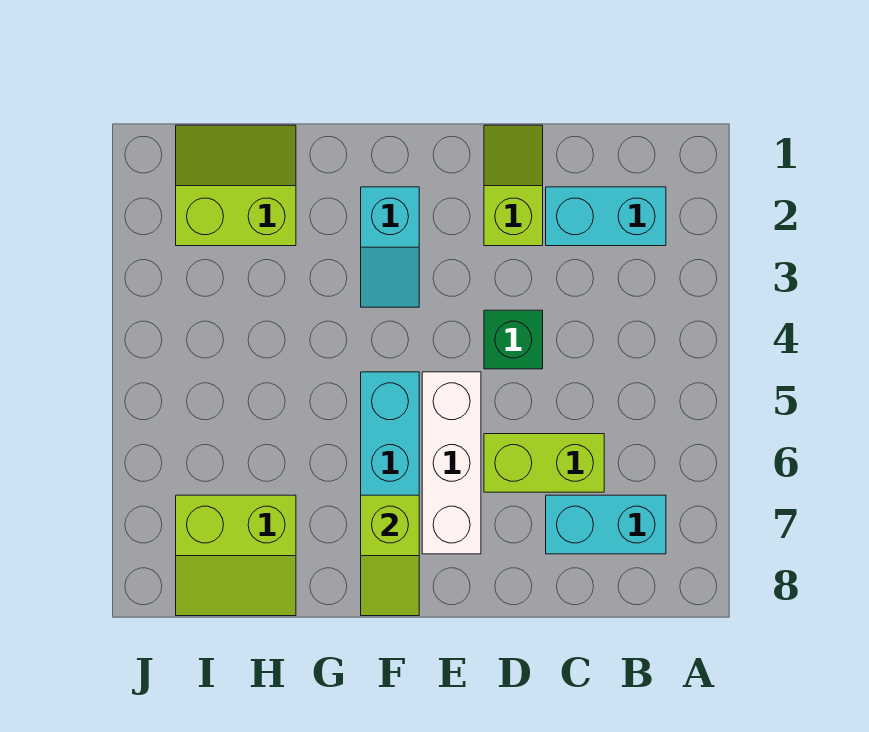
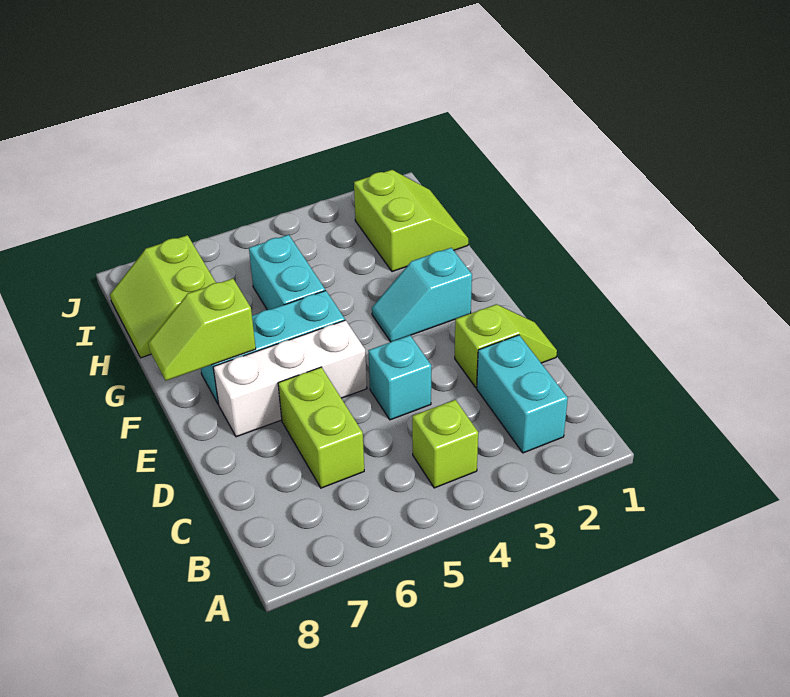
none -> lime 1x1 brick [412,400,478,488]
cyan 1x2 brick [546,495,666,554] -> cyan 1x2 brick moved to [249,235,325,310]
green 1x1 brick [484,310,543,369] -> cyan 1x1 brick [368,335,431,420]

